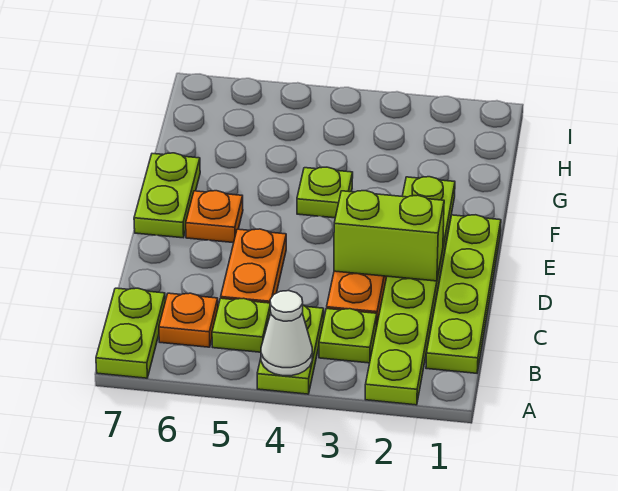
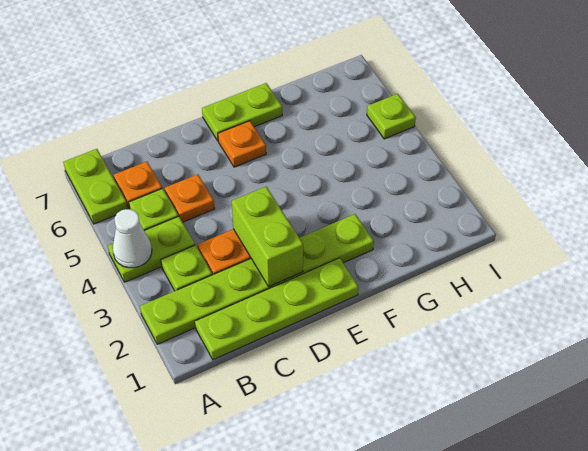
lime 1x2 plate [96,288,165,378] -> lime 1x2 plate turned to [63,149,128,224]
orange 1x2 plate [221,229,286,303] -> orange 1x1 plate [165,174,215,222]
lime 1x1 plate [297,167,353,218] -> lime 1x1 plate moved to [367,94,416,139]

